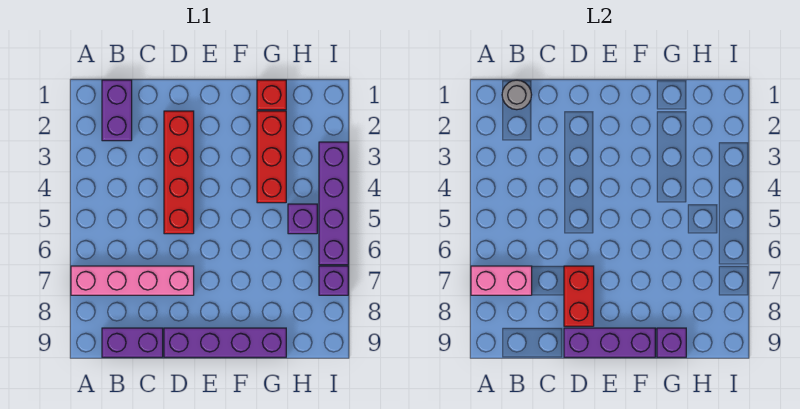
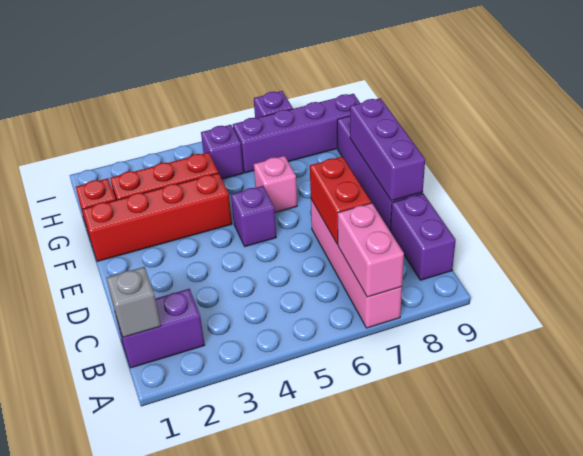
grey 1x1 round brick [502,80,532,110] -> grey 1x1 brick [106,267,161,337]
red 1x4 brick [164,111,194,234] -> red 1x4 brick moved to [83,173,232,262]
red 1x2 brick [564,266,594,326] -> red 1x2 brick turned to [310,157,371,244]
none -> pink 1x1 brick [254,156,297,212]
purple 1x1 brick [657,328,686,357] -> purple 1x1 brick moved to [231,186,276,247]
purple 1x4 brick [319,142,348,265] -> purple 1x4 brick moved to [233,94,360,173]

